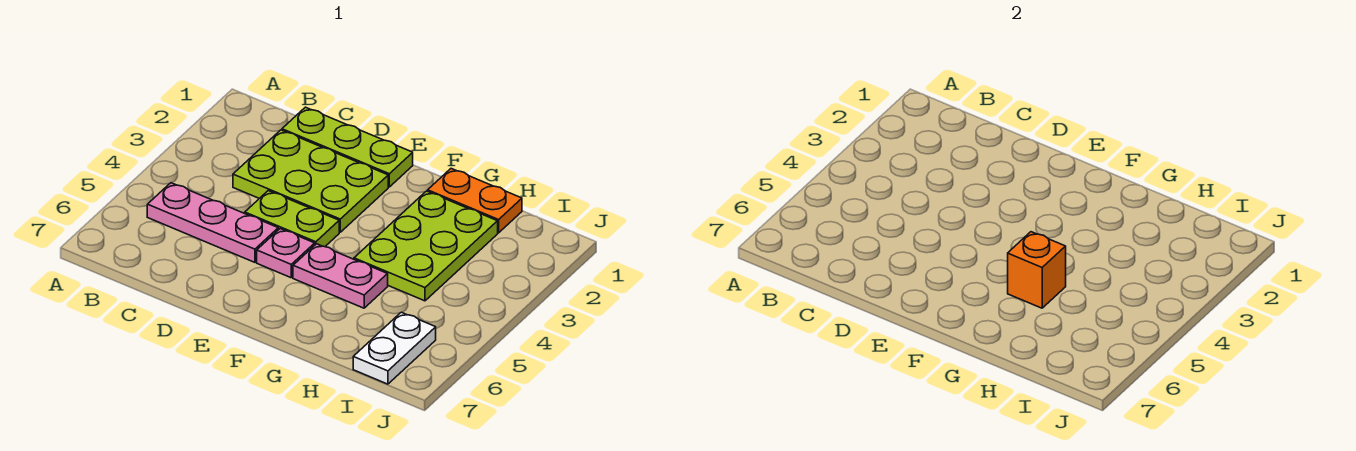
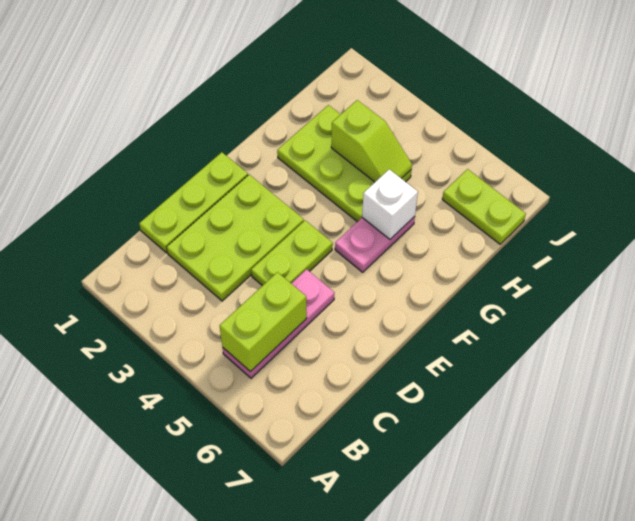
none -> lime 1x2 brick [220,272,307,372]
pink 1x1 plate [257,229,315,278] -> none
orange 1x2 plate [428,169,522,233] -> none
orange 1x1 brick [1008,232,1066,308] -> white 1x1 brick [362,169,418,239]
none -> lime 1x2 slope [331,100,412,182]
white 1x2 plate [353,312,436,384] -> lime 1x2 plate [442,169,526,244]

